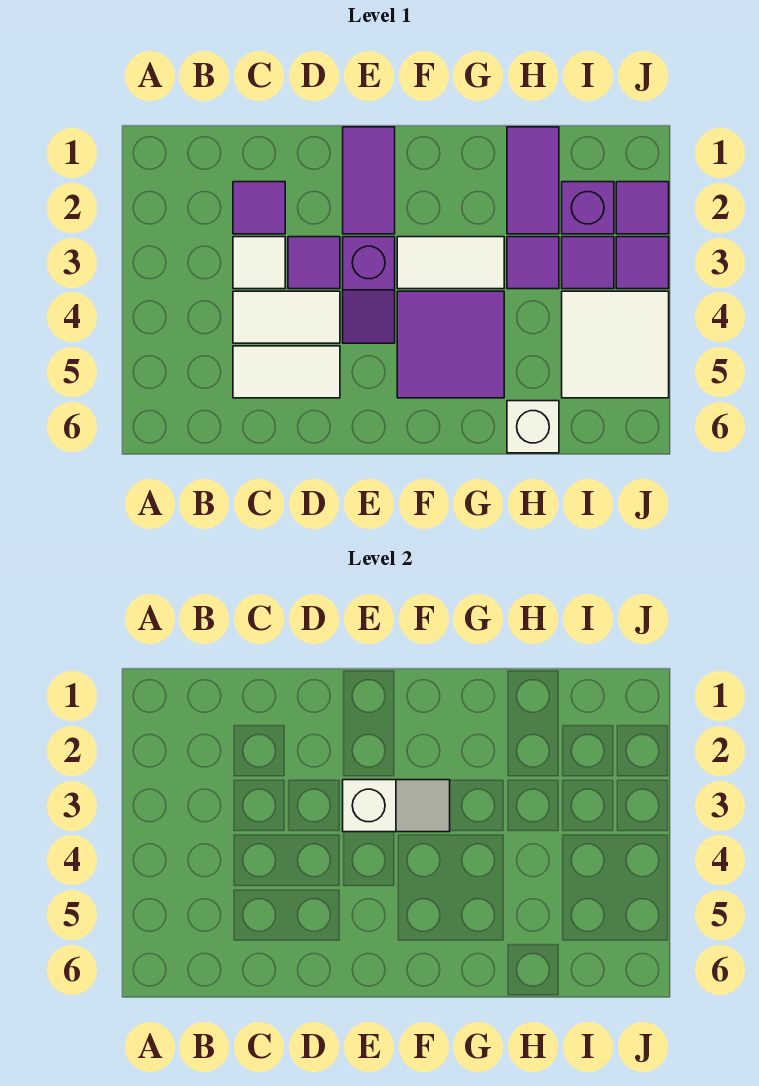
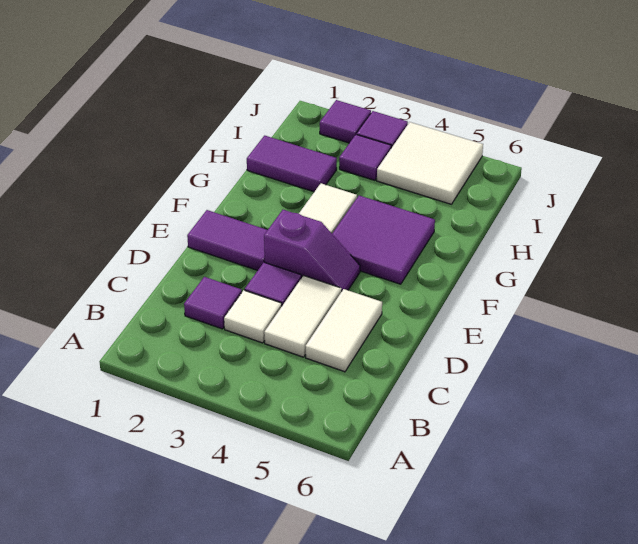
white 1x2 slope [343,780,450,832] -> none
purple 1x1 tile [507,237,559,289] -> none
white 1x1 brick [507,401,559,453] -> none
purple 1x1 brick [562,182,614,234] -> none

